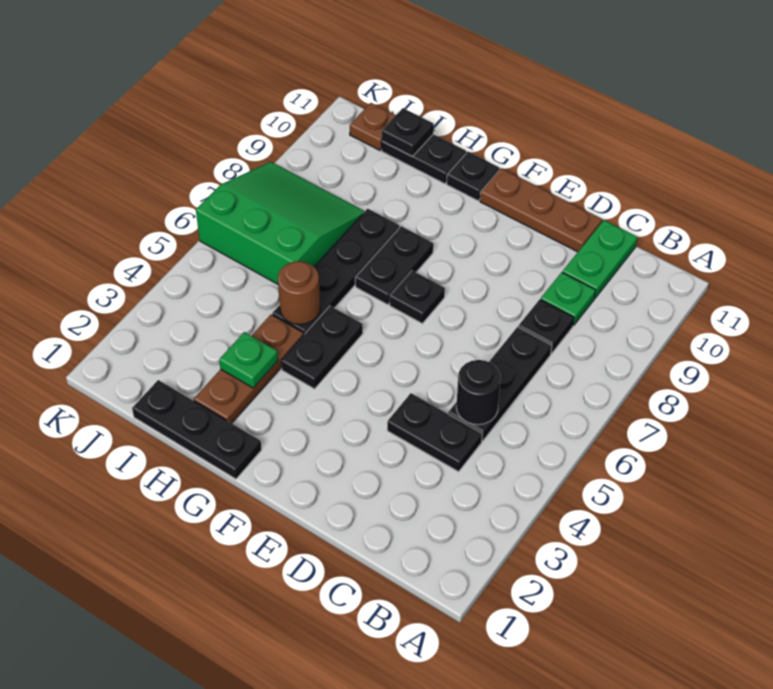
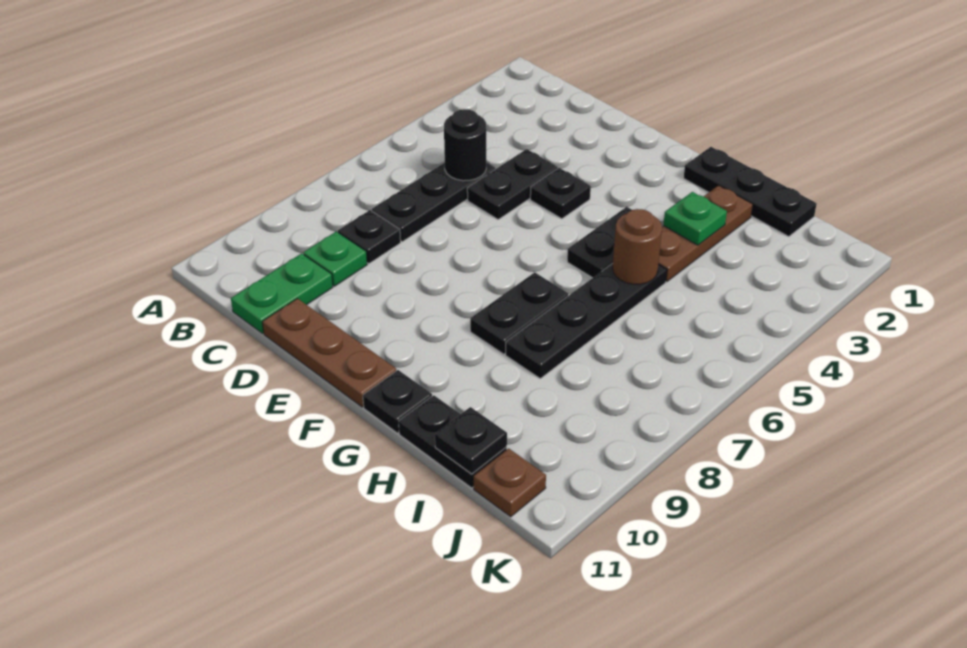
black 1x2 plate [387,393,482,472] -> black 1x2 plate turned to [467,149,558,219]
black 1x1 plate [390,271,445,323] -> black 1x1 plate moved to [530,168,591,219]
green 3x3 slope [196,162,365,284] -> none

